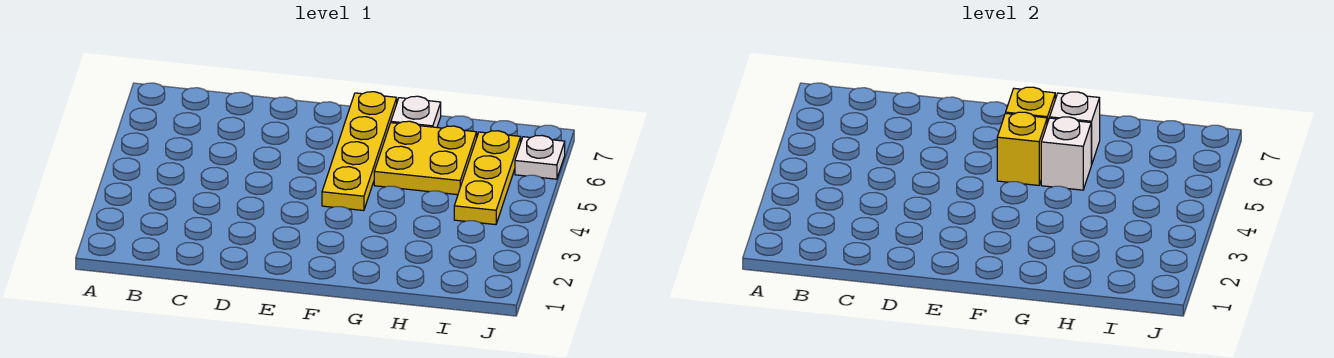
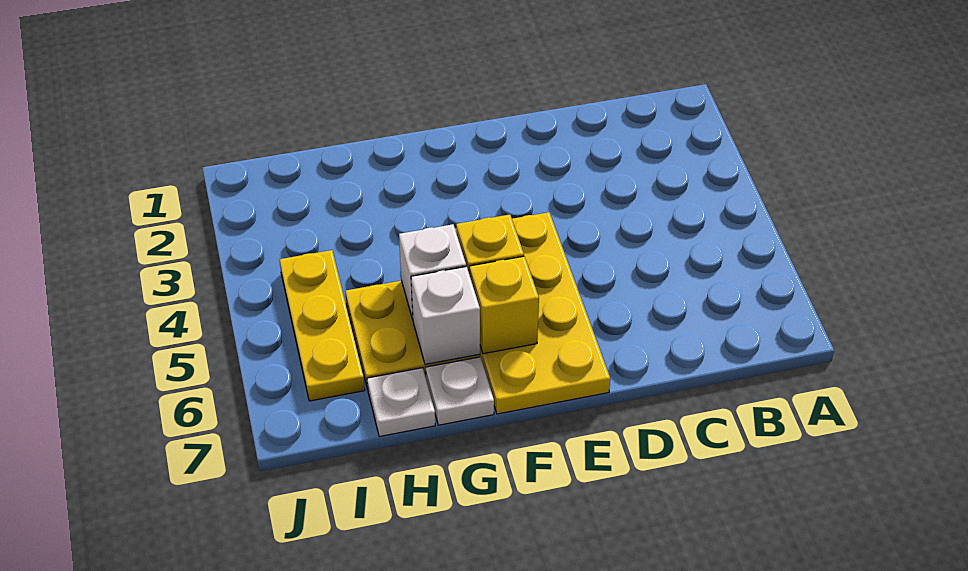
yellow 1x4 plate [322,92,397,211] -> yellow 2x4 plate [455,212,610,414]
white 1x1 plate [515,136,565,179] -> white 1x1 plate moved to [367,368,435,437]

